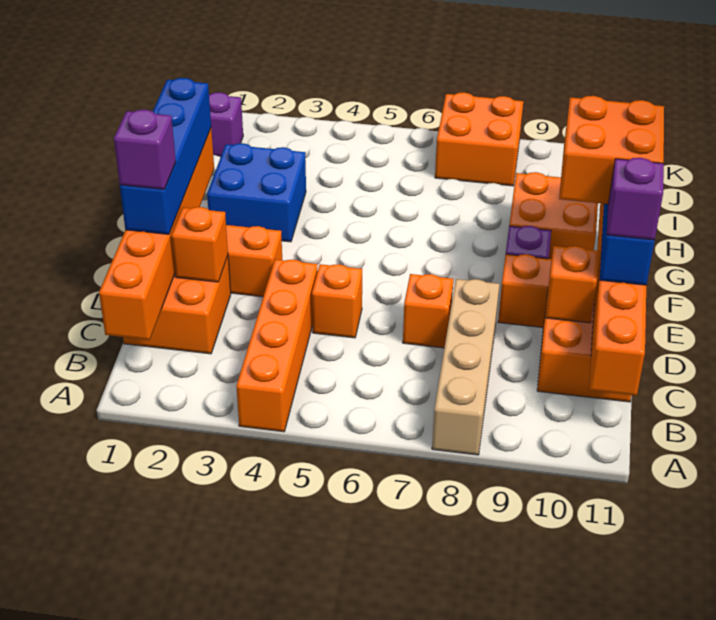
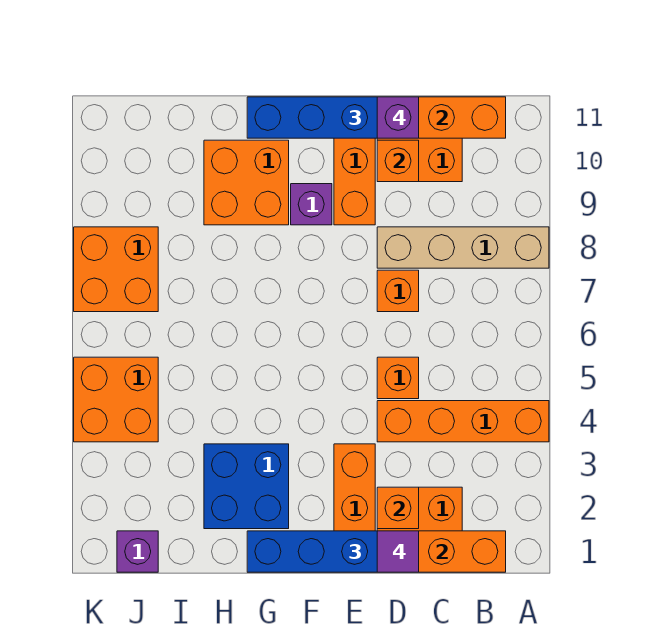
purple 1x1 brick [114,110,176,189] -> purple 1x1 tile [377,531,419,572]
orange 2x2 brick [559,96,664,204] -> orange 2x2 brick moved to [74,357,158,442]

